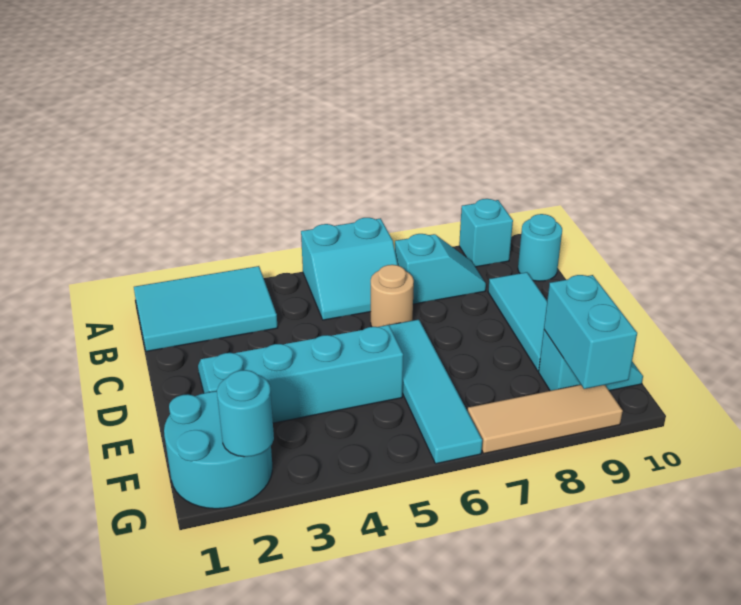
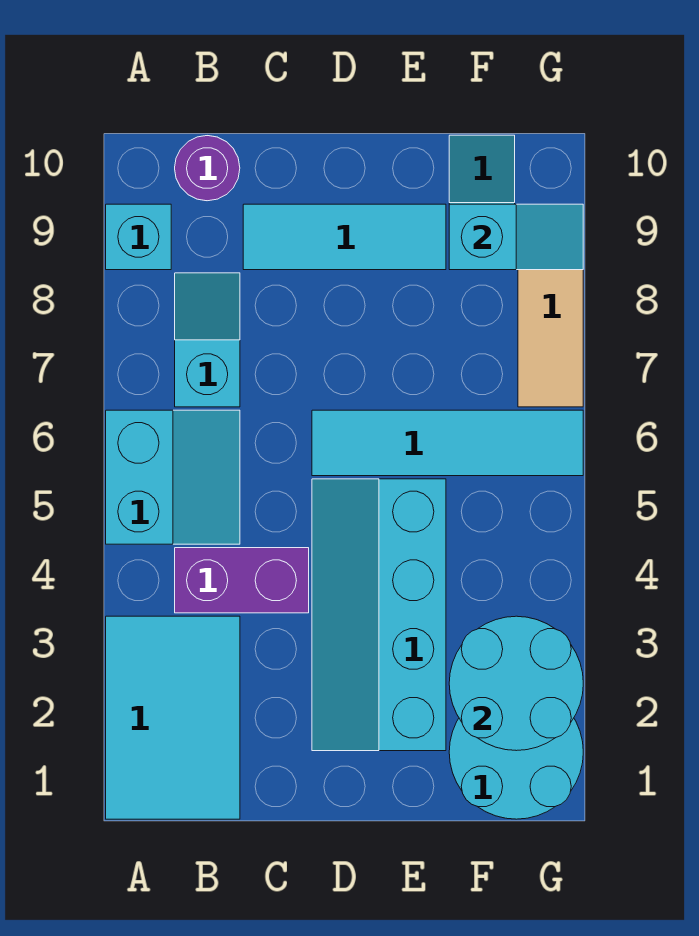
none -> purple 1x2 brick [175,548,309,613]
cyan 1x1 round brick [518,214,562,281] -> purple 1x1 round brick [175,136,240,201]
tan 1x1 round brick [371,265,414,327] -> none
cyan 1x2 brick [544,275,637,389] -> cyan 1x2 slope [449,204,583,270]
cyan 1x1 round brick [217,370,274,457] -> cyan 2x2 round brick [449,616,583,751]

